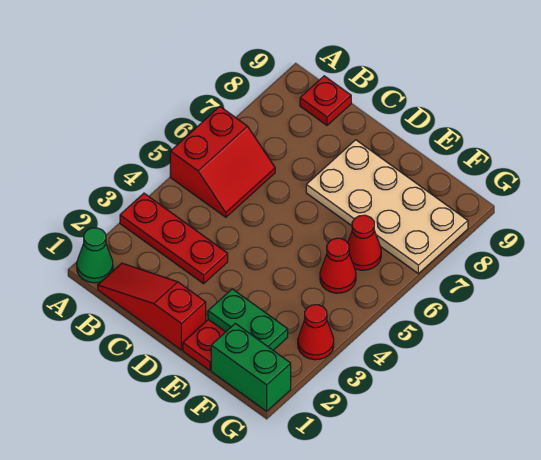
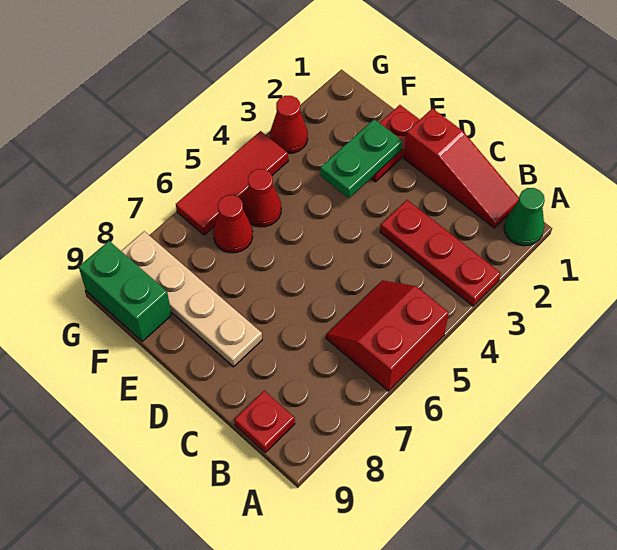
tan 2x4 plate [306,140,468,274] -> tan 1x4 plate [121,231,262,367]
green 1x2 plate [208,289,288,350] -> green 1x2 plate turned to [320,119,403,198]
green 1x2 brick [211,323,291,411] -> green 1x2 brick moved to [79,241,172,342]
none -> red 1x3 tile [176,131,288,235]

